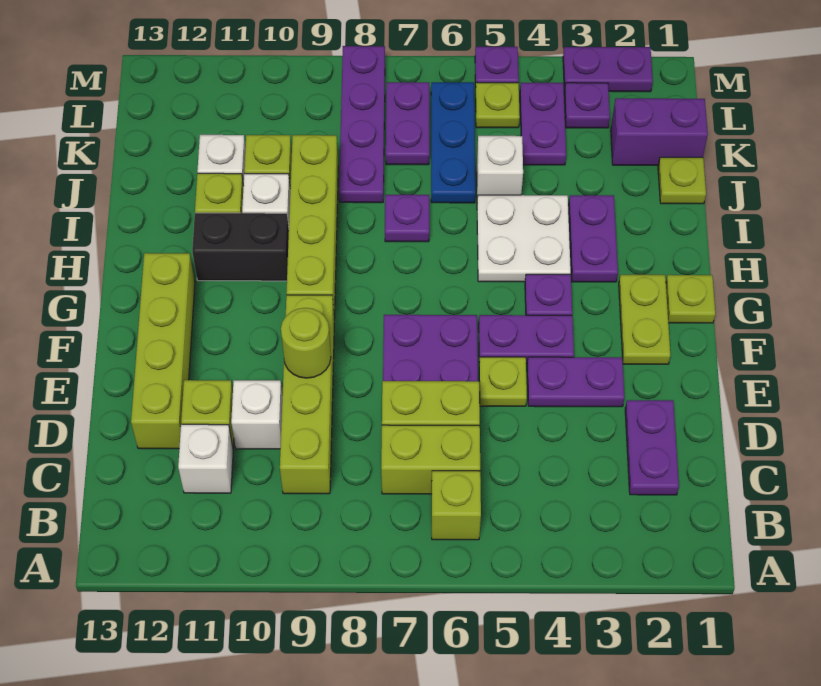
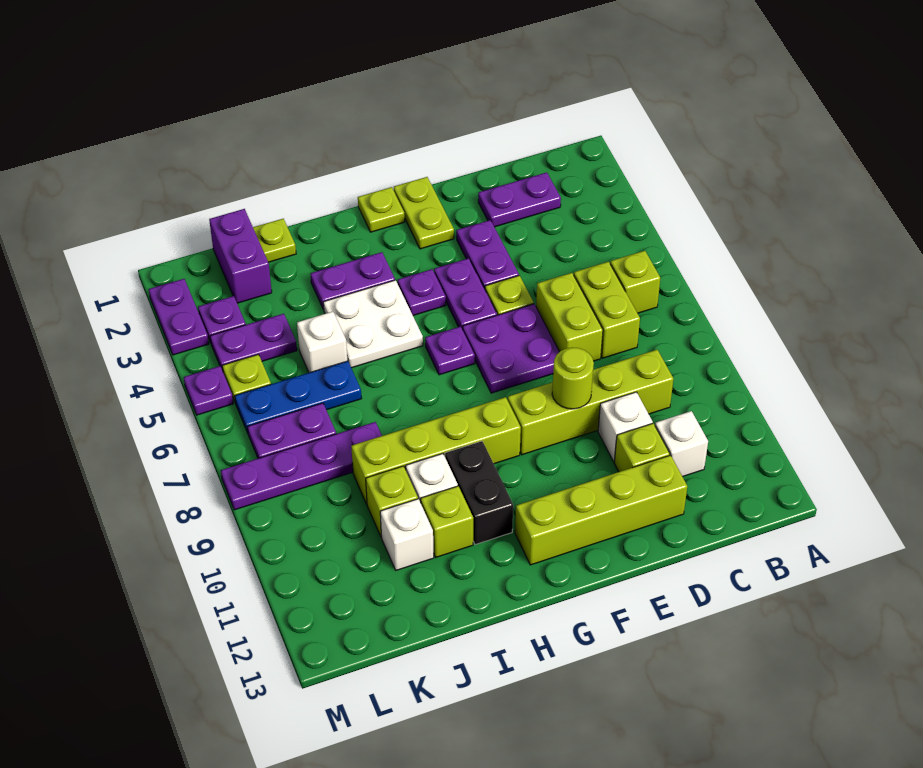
lime 1x2 plate [619,275,670,364] -> lime 1x2 plate turned to [394,177,454,249]
purple 1x1 plate [385,195,429,242] -> purple 1x1 plate moved to [425,327,475,375]

